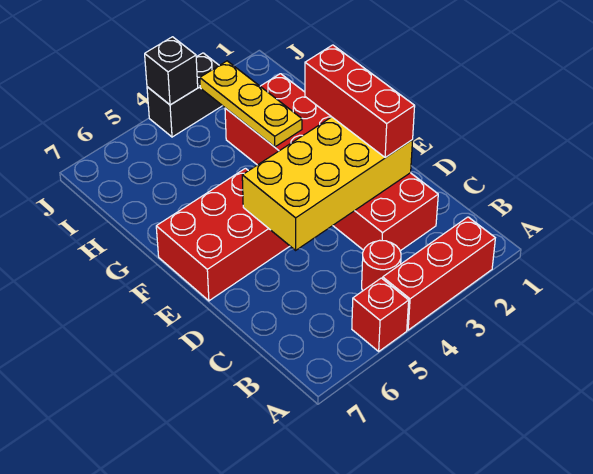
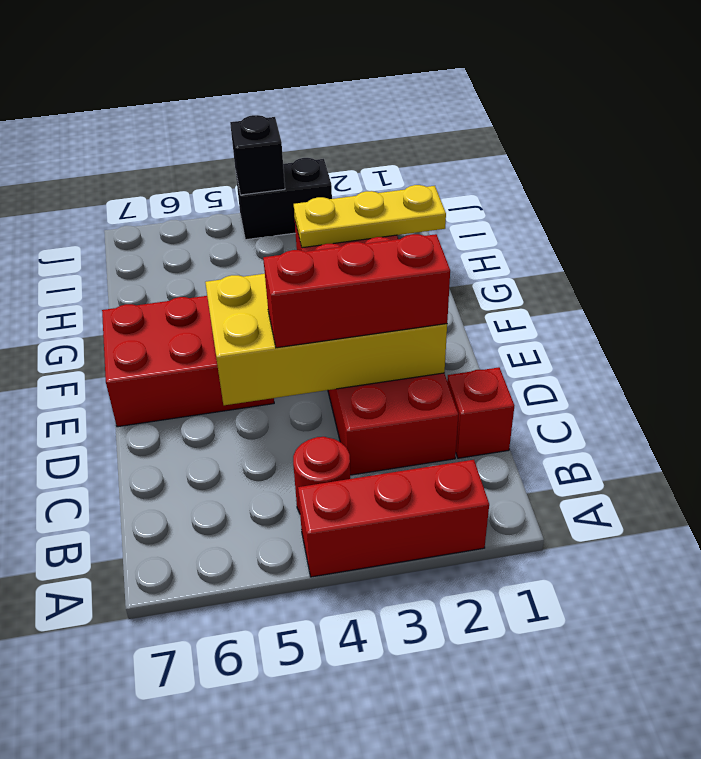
red 1x1 brick [352,278,409,351] -> red 1x1 brick moved to [447,367,514,458]
red 1x3 brick [305,45,415,158] -> red 1x3 brick turned to [263,234,450,348]
yellow 1x3 plate [200,61,302,147] -> yellow 1x3 plate turned to [294,185,446,248]

